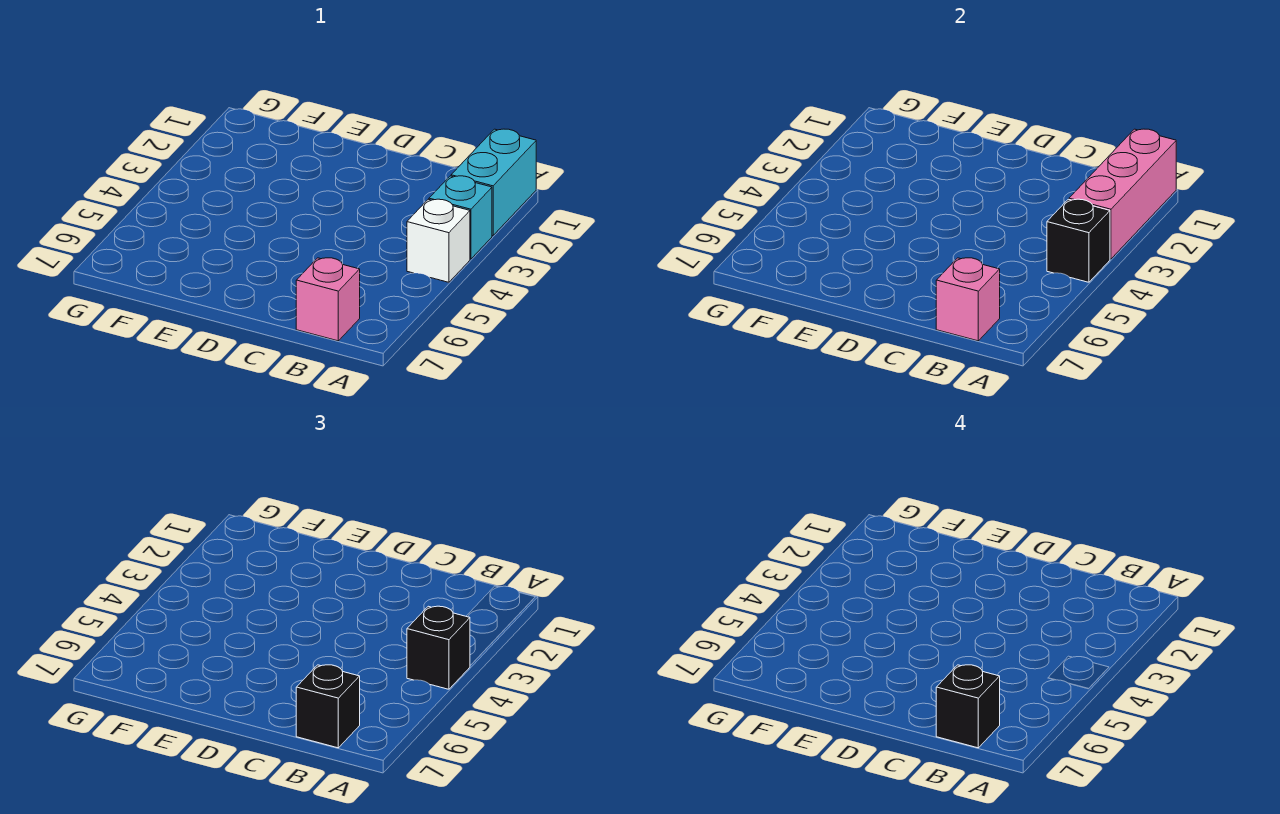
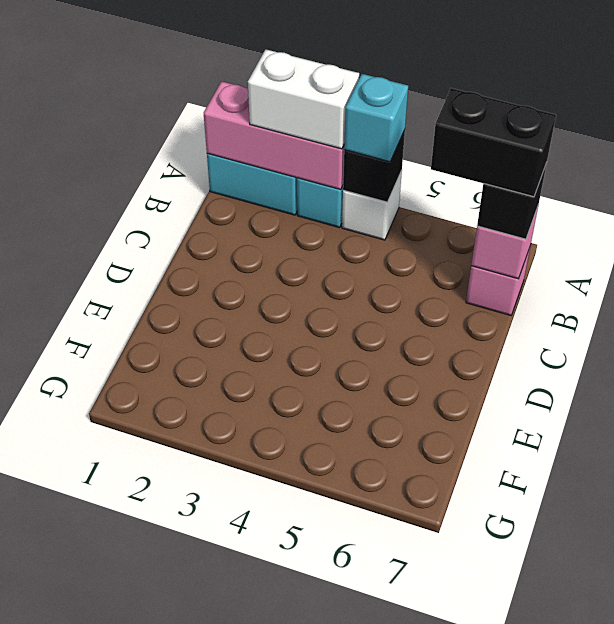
none -> white 1x2 brick [248,49,359,149]
black 1x1 brick [407,606,470,689] -> cyan 1x1 brick [344,74,408,162]
black 1x1 brick [936,665,1000,748] -> black 1x2 brick [431,88,556,197]

